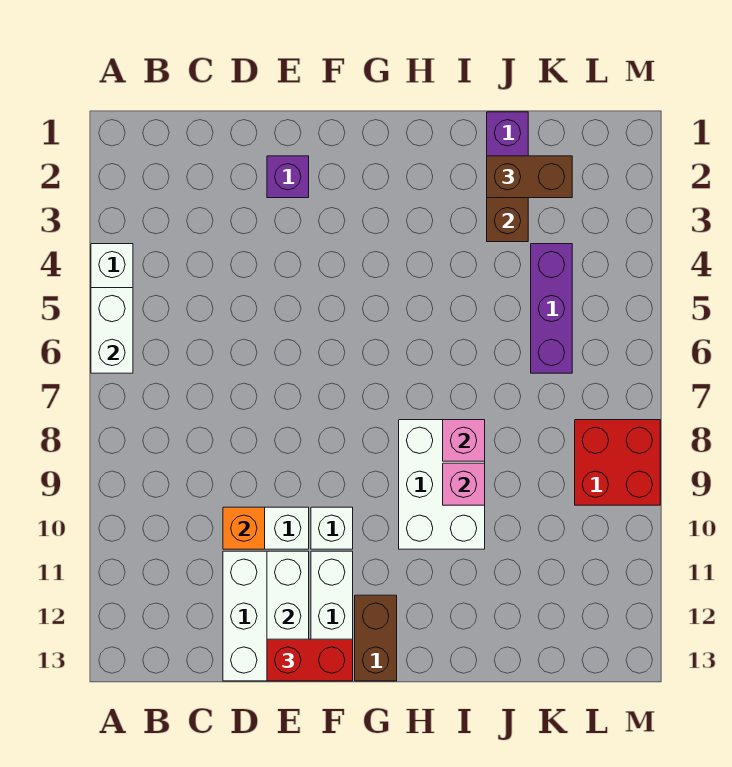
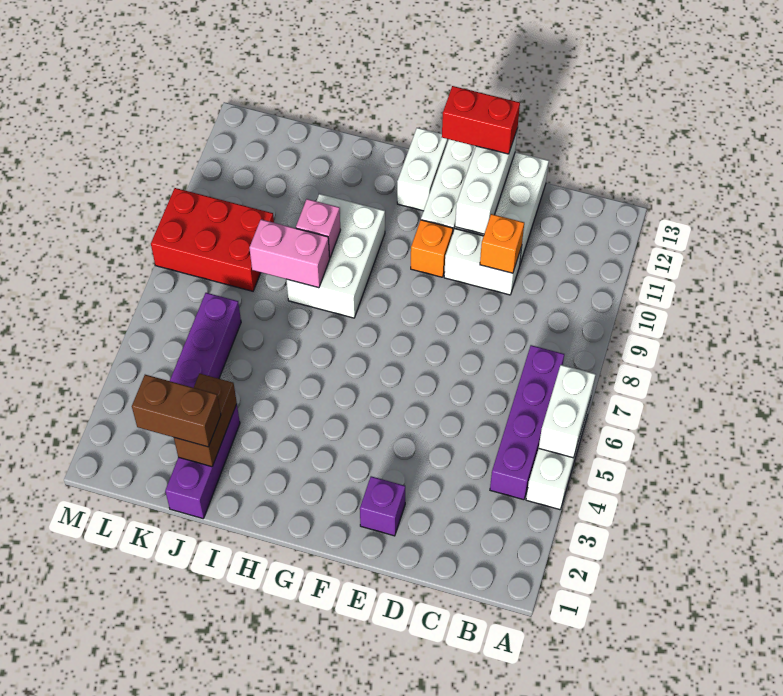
none -> purple 1x4 brick [490,345,564,500]
white 1x1 brick [311,507,353,549] -> orange 1x1 brick [411,220,453,277]
brown 1x2 brick [355,595,397,681] -> white 1x2 brick [397,128,448,211]
pink 1x1 brick [443,420,485,461] -> pink 1x2 brick [249,219,330,288]
red 2x2 brick [575,420,660,505] -> red 2x3 brick [151,188,274,291]

